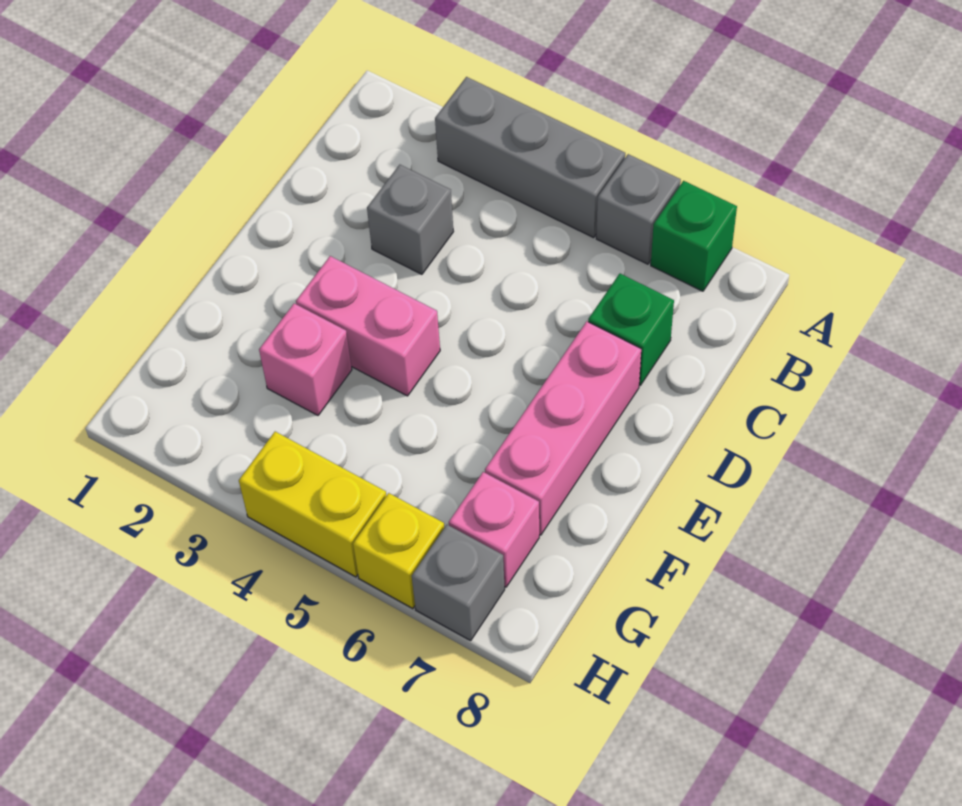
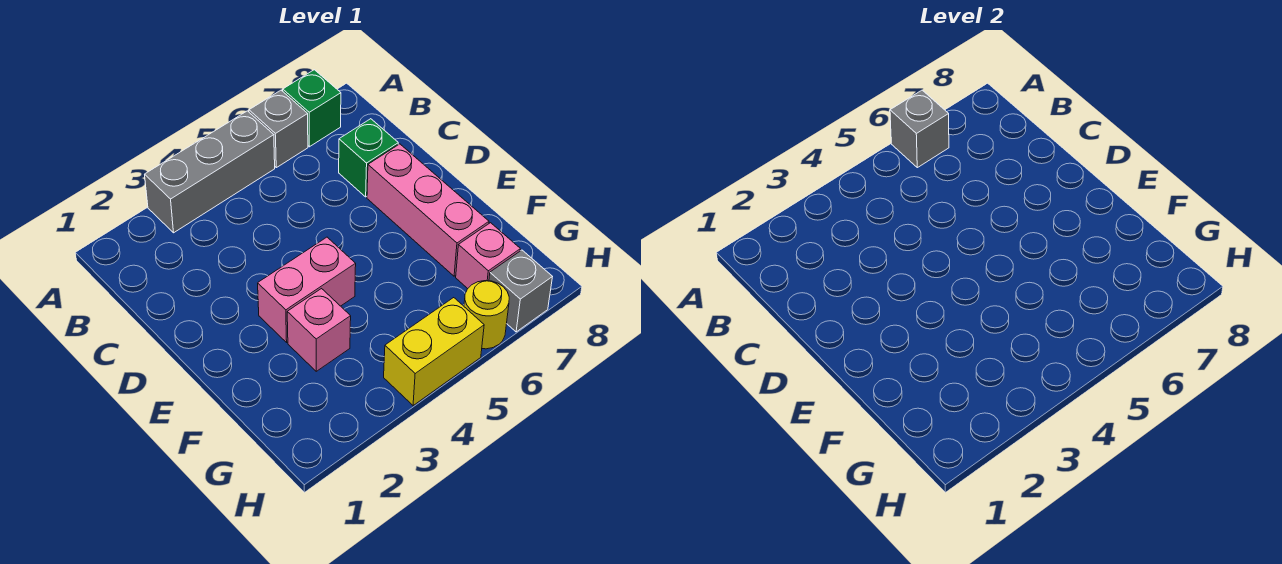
grey 1x1 brick [367,165,453,274] -> grey 1x1 brick moved to [890,90,949,168]
yellow 1x1 brick [353,493,444,609] -> yellow 1x1 round brick [464,281,509,349]

